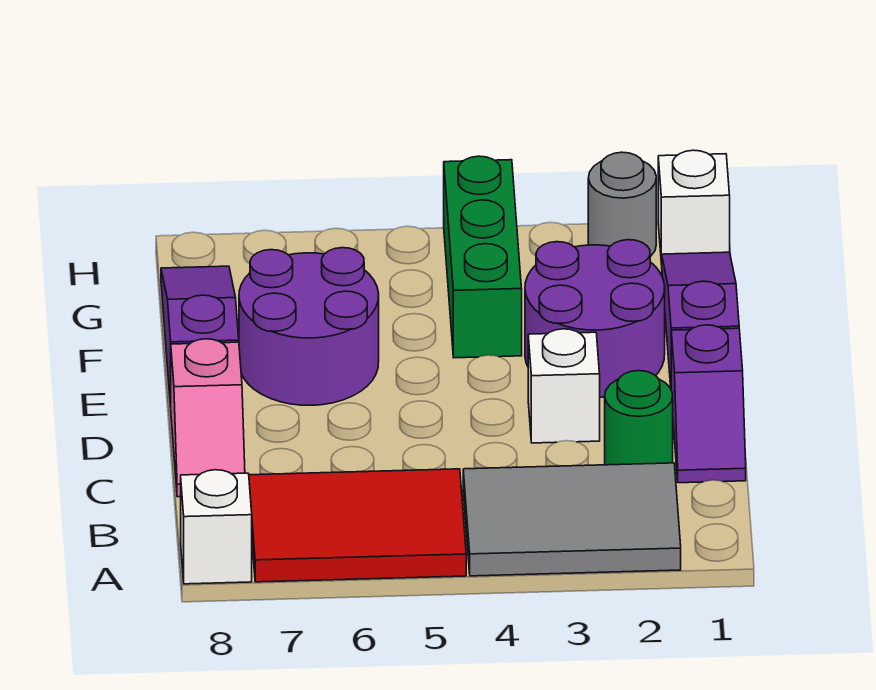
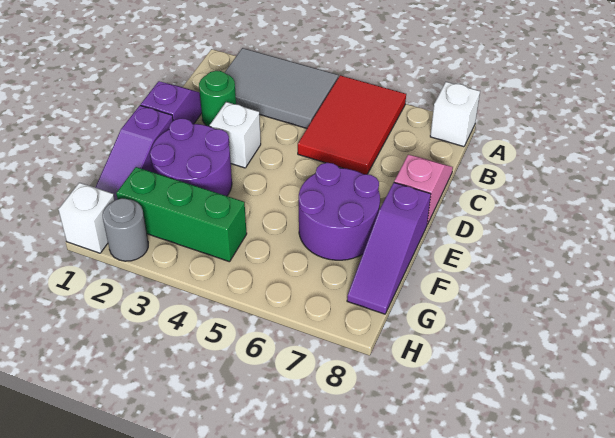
red 2x3 tile [249,469,466,582] -> red 2x3 tile turned to [298,75,406,174]
green 1x3 brick [444,156,522,358] -> green 1x3 brick turned to [116,167,247,262]

